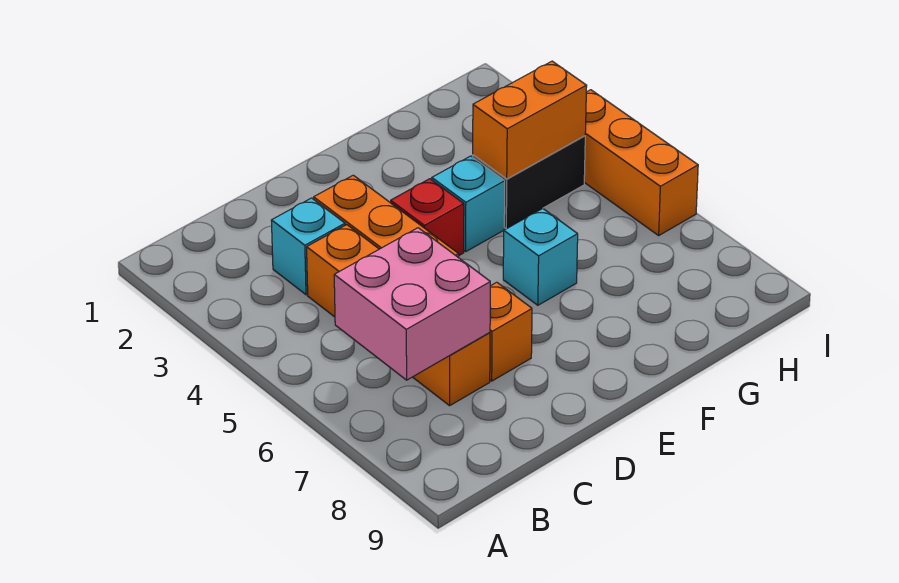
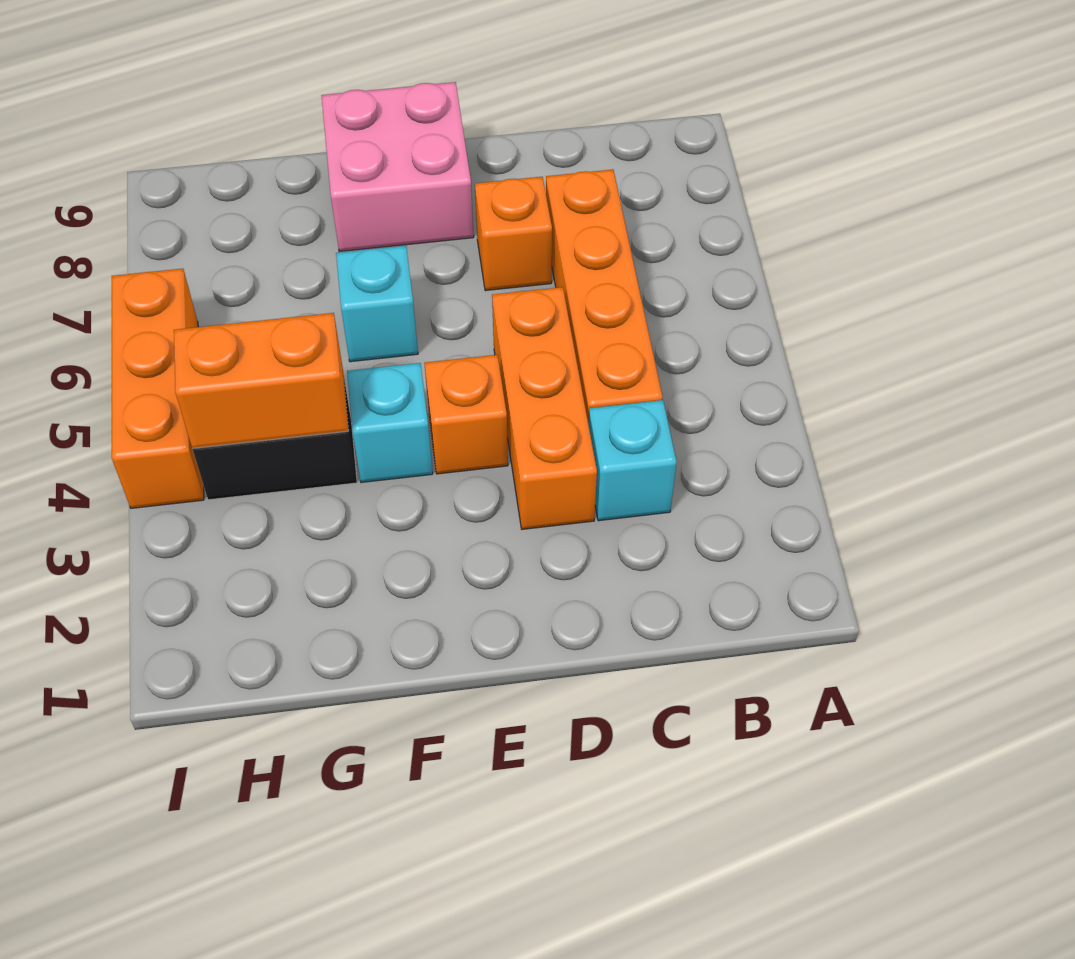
pink 2x2 brick [334,228,490,380] -> pink 2x2 brick moved to [321,82,474,252]
red 1x1 brick [391,179,464,255] -> orange 1x1 brick [424,355,508,474]

